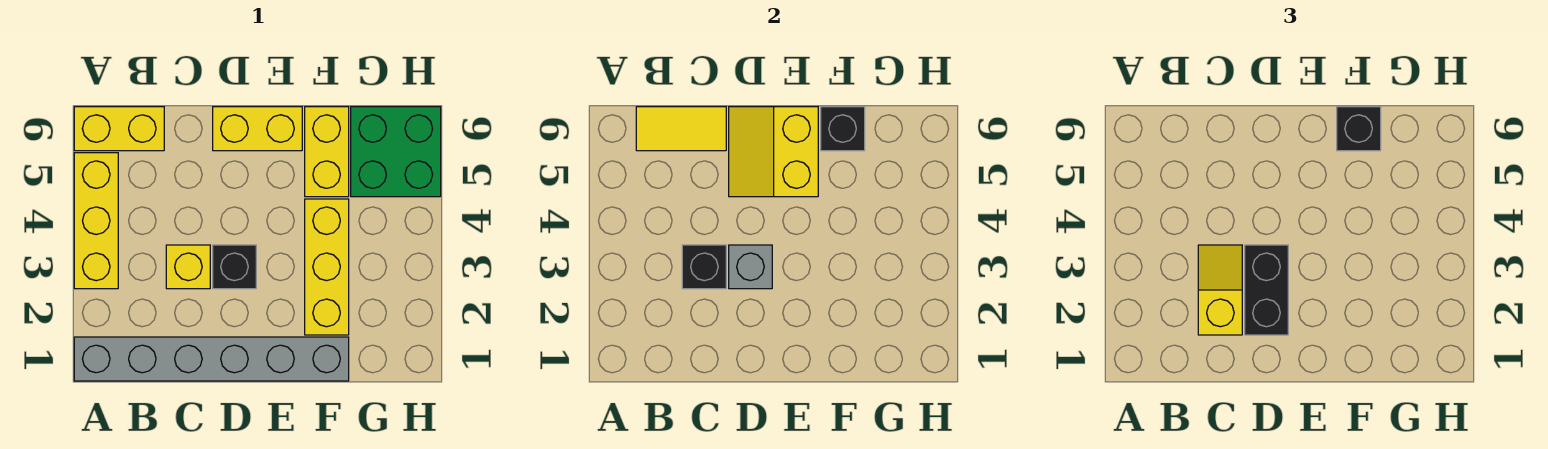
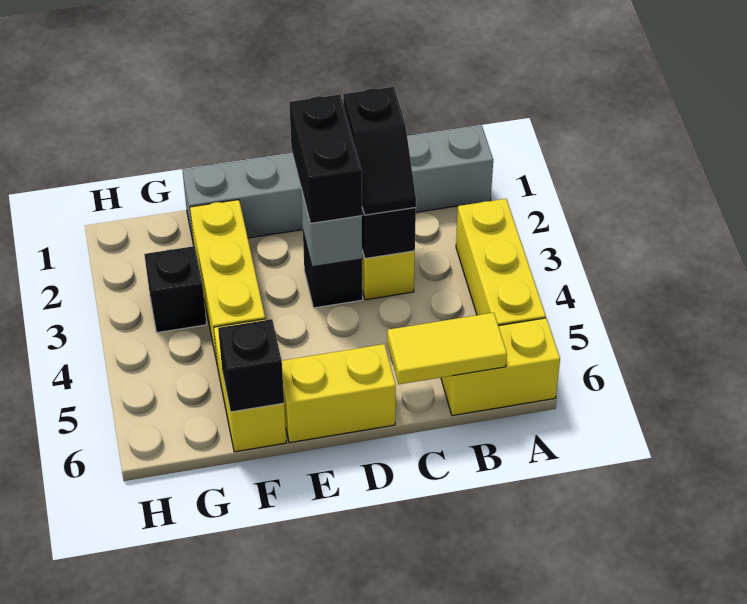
yellow 1x2 slope [1198,245,1242,335] -> black 1x2 slope [343,87,416,215]
yellow 2x2 slope [729,107,818,197] -> none
black 1x1 brick [1337,107,1381,151] -> black 1x1 brick moved to [144,246,207,333]
green 2x2 brick [351,107,441,197] -> none

